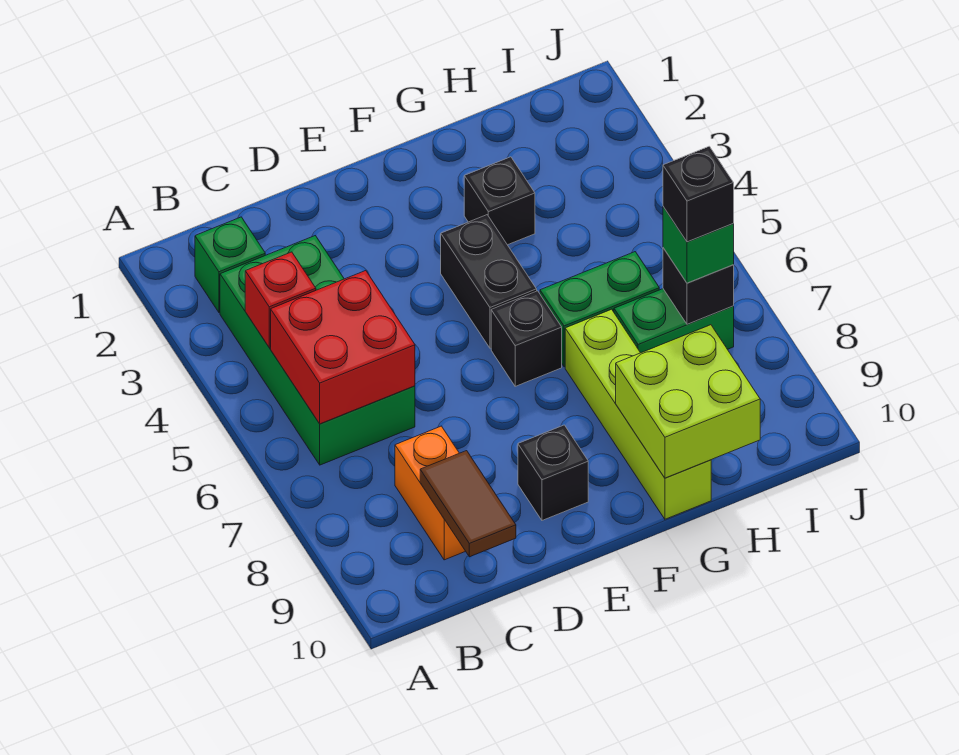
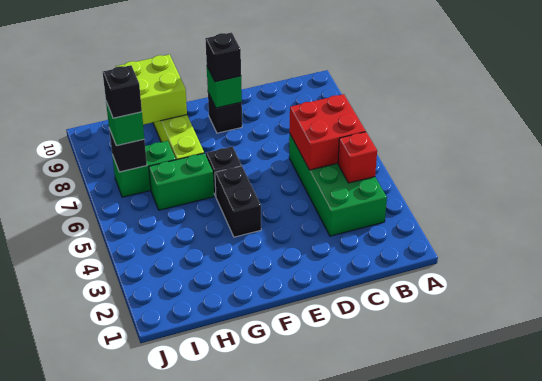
green 1x1 brick [195,217,265,313] -> green 1x1 brick moved to [207,67,242,108]
orange 1x2 brick [395,426,465,560] -> none
brown 1x2 tile [420,451,516,557] -> none
black 1x1 brick [464,157,535,245] -> black 1x1 brick moved to [205,32,241,82]

